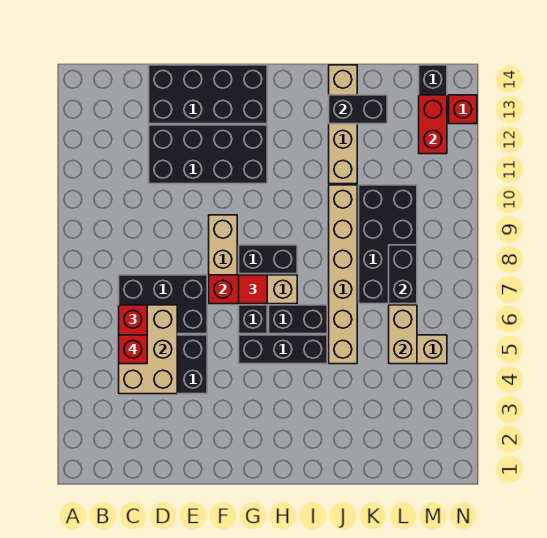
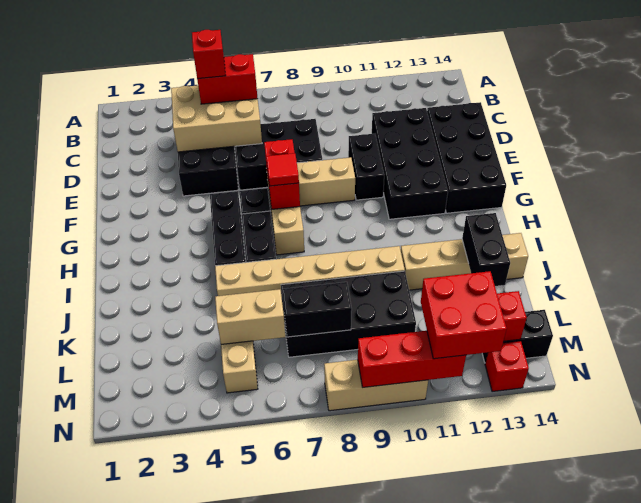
black 2x3 brick [119,275,207,334] -> black 2x3 brick turned to [235,119,322,190]
black 1x2 brick [239,245,297,274] -> black 1x2 brick moved to [348,134,384,200]
none -> red 2x2 brick [421,271,507,359]
none -> tan 1x3 brick [324,360,428,411]
none -> red 1x3 brick [358,331,466,388]

